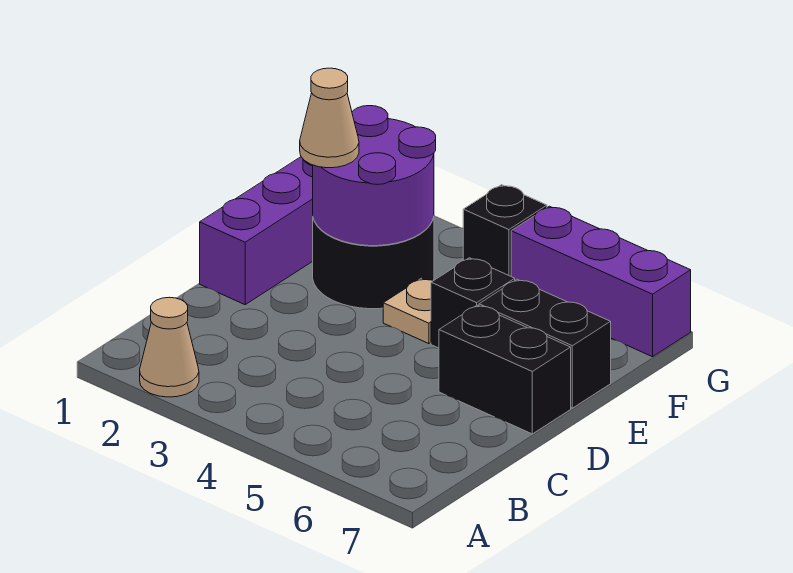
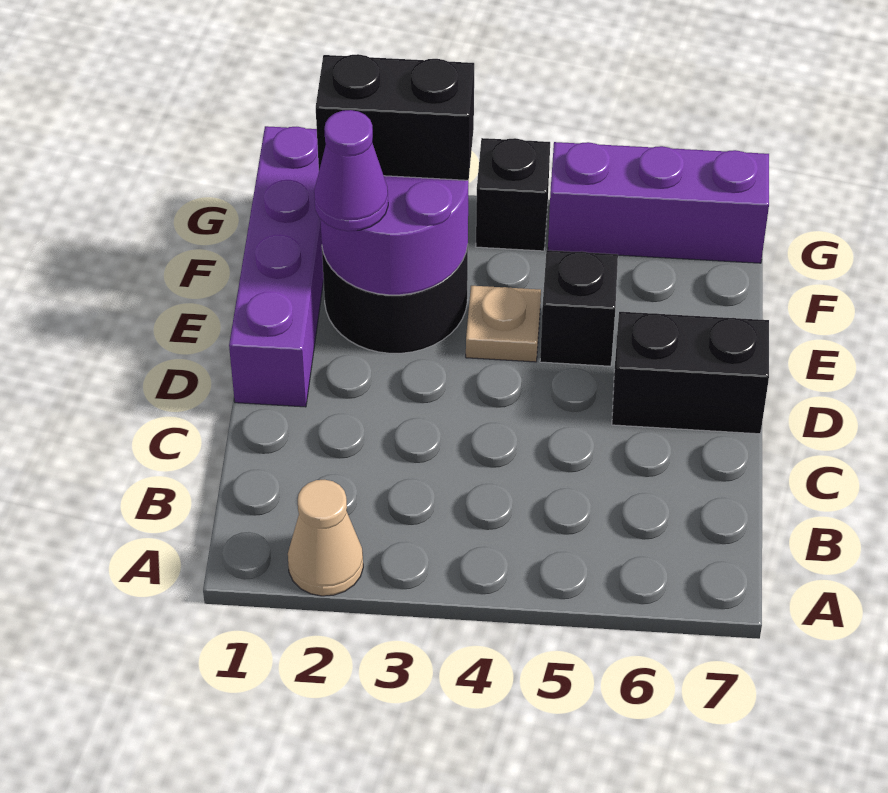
tan 1x1 cone [300,68,359,168] -> purple 1x1 cone [314,110,388,231]
black 1x2 brick [479,279,611,408] -> black 1x2 brick moved to [316,54,474,180]

